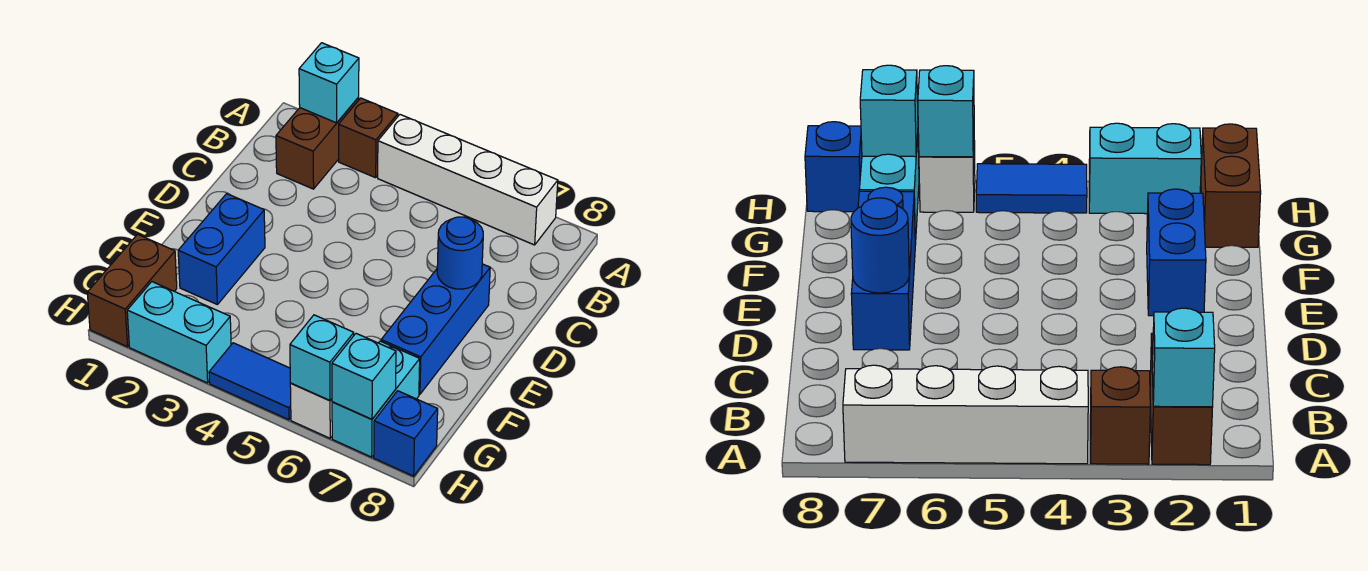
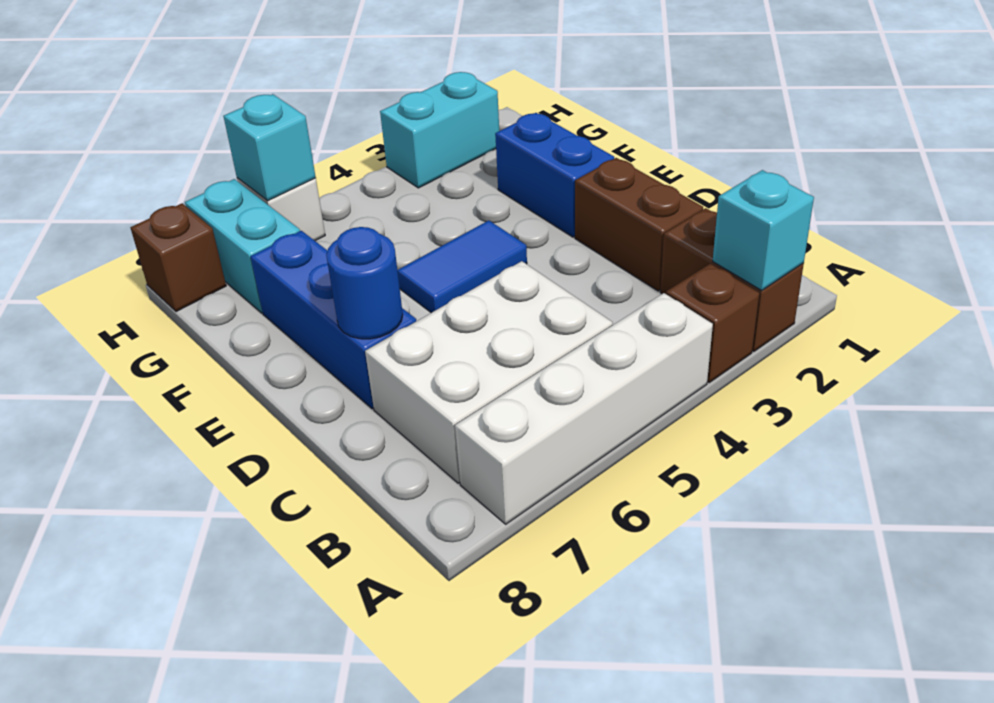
none -> white 2x3 brick [365,261,613,483]
brown 1x2 brick [87,234,177,347] -> brown 1x2 brick moved to [575,158,703,291]
blue 1x2 tile [209,343,291,420] -> blue 1x2 tile moved to [398,221,527,313]
cyan 1x1 brick [332,334,396,419] -> none
blue 1x1 brick [374,391,438,476] -> brown 1x1 brick [130,203,226,312]

